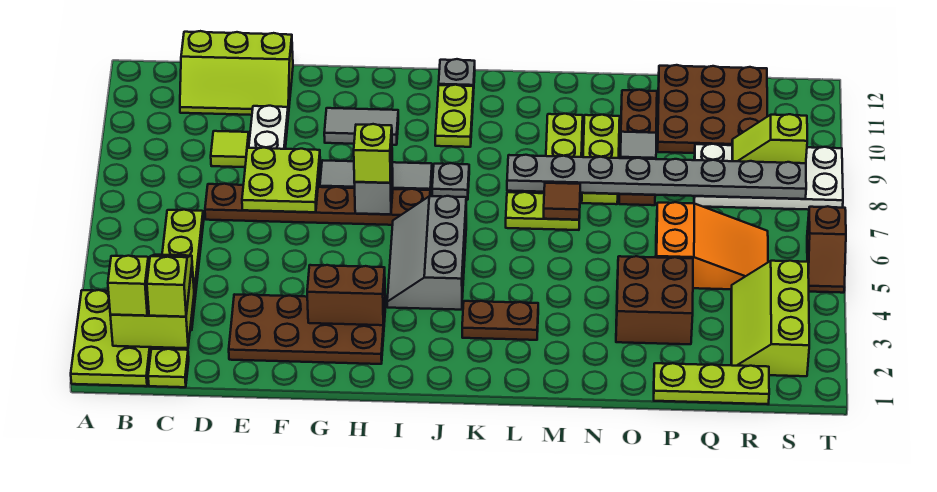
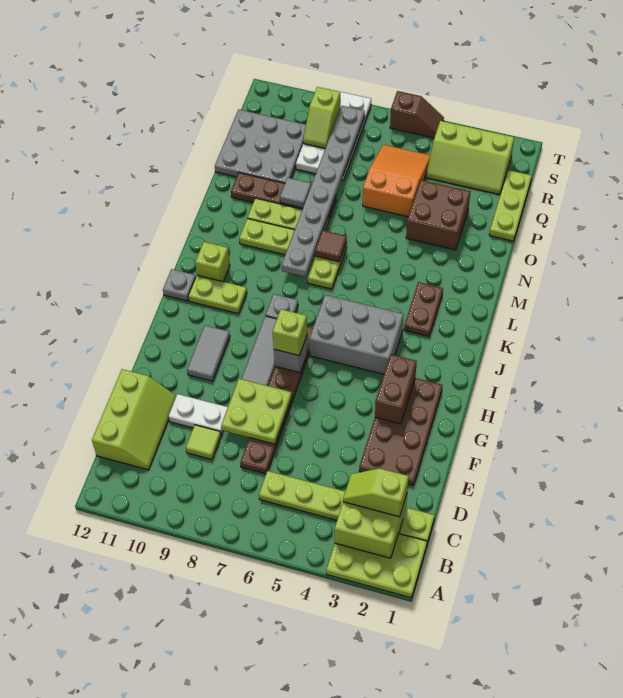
lime 1x1 brick [108,256,149,316] -> lime 1x1 brick moved to [195,242,230,282]
grey 2x3 slope [387,196,466,310] -> grey 2x3 brick [309,295,404,374]
brown 3x3 plate [657,65,767,153] -> grey 3x3 plate [215,110,306,183]

